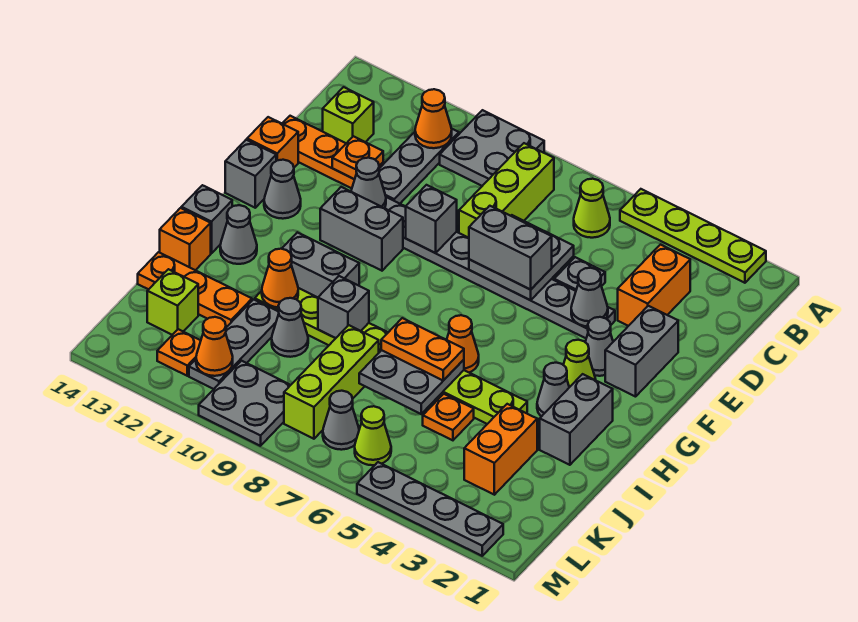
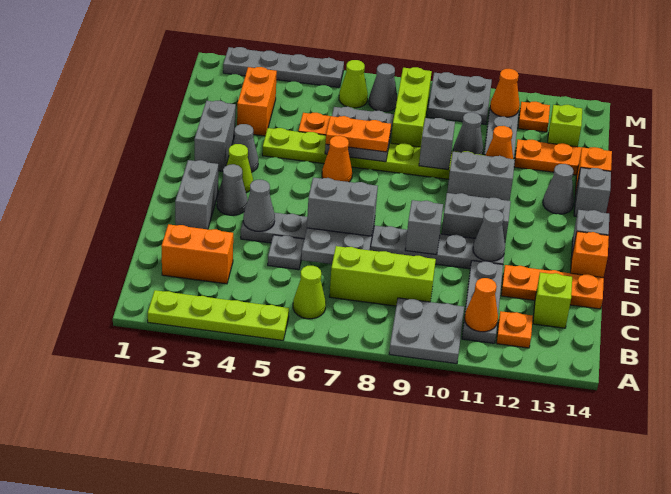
lime 1x3 brick [459,143,554,238] -> lime 1x3 brick turned to [329,246,436,306]
orange 1x2 brick [618,245,690,326] -> orange 1x2 brick turned to [161,224,233,284]
orange 1x1 plate [332,136,383,179] -> orange 1x1 plate moved to [497,311,533,348]
grey 1x1 cone [264,160,301,219] -> none

